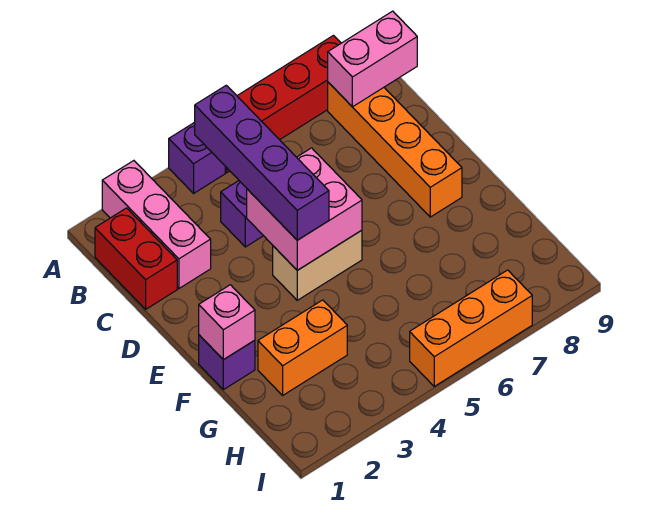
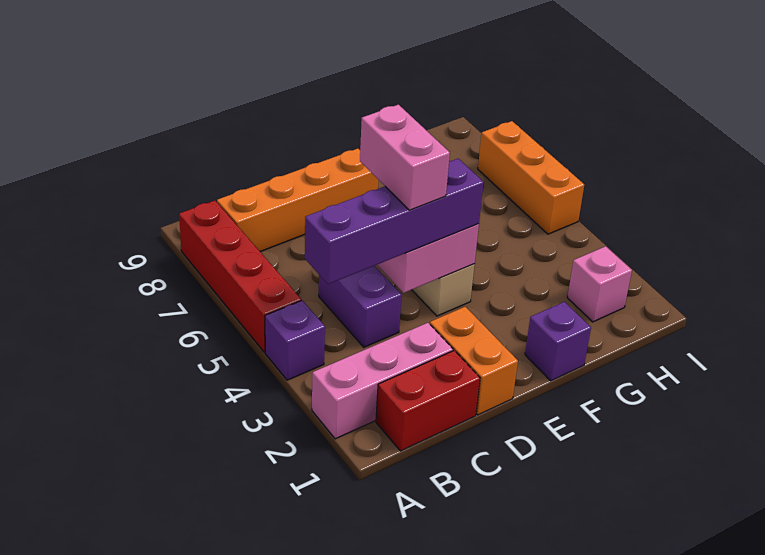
pink 1x2 brick [328,11,417,107] -> pink 1x2 brick moved to [360,105,450,210]
pink 1x1 brick [199,285,255,360] -> pink 1x1 brick moved to [567,246,632,322]
orange 1x2 brick [258,300,347,395] -> orange 1x2 brick moved to [430,307,518,415]

